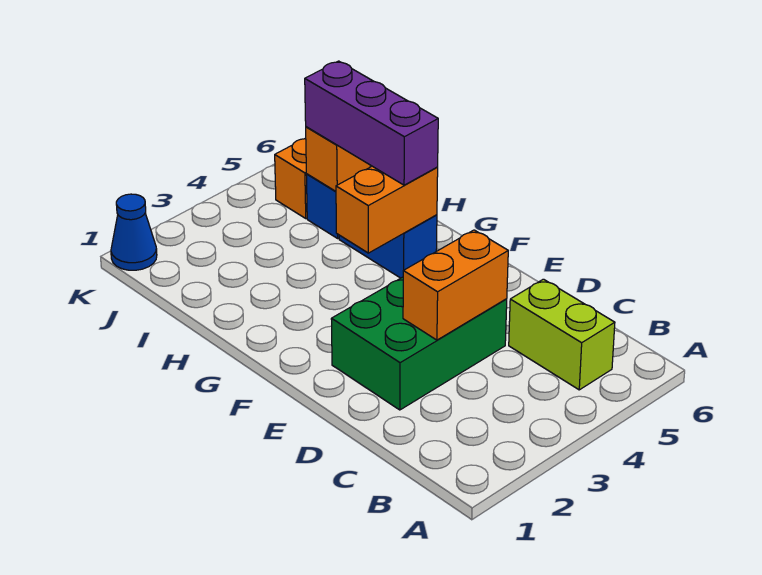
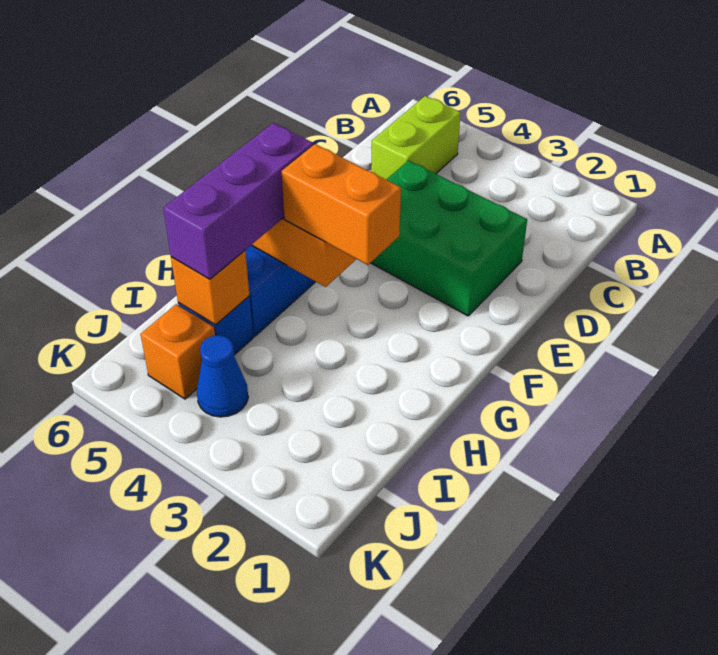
orange 1x2 brick [403,230,508,340] -> orange 1x2 brick moved to [282,144,401,265]
blue 1x1 cone [111,194,157,270] -> blue 1x1 cone moved to [197,335,248,417]

